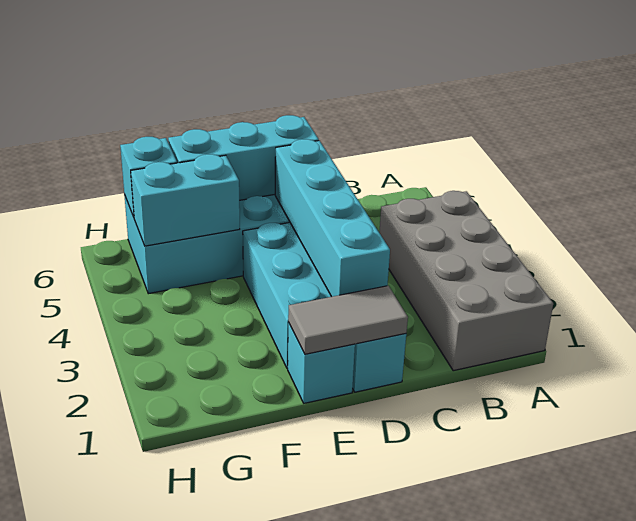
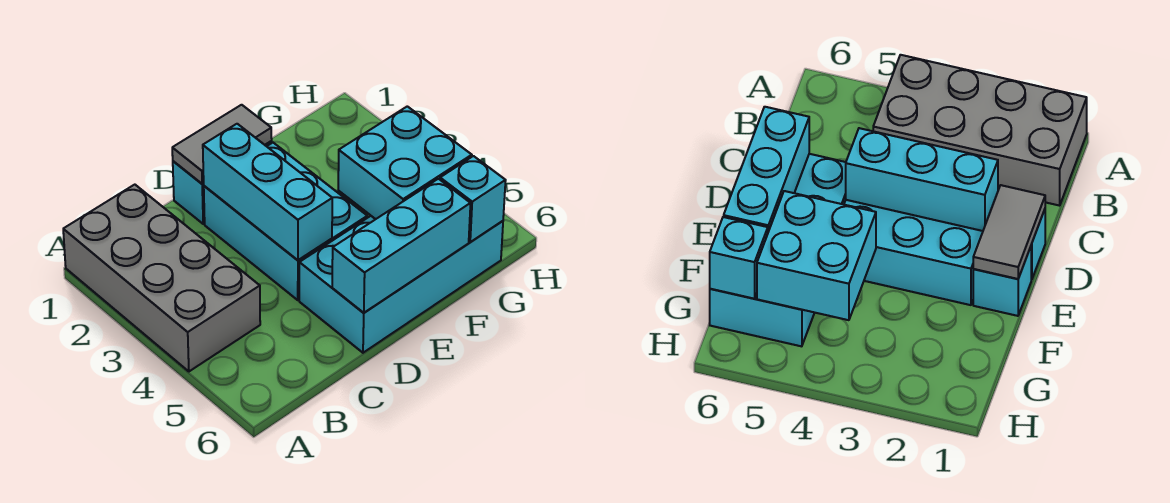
cyan 1x4 brick [275,139,390,297] -> cyan 1x3 brick [203,124,332,260]
cyan 1x2 brick [131,154,240,246] -> cyan 2x2 brick [338,106,472,219]

